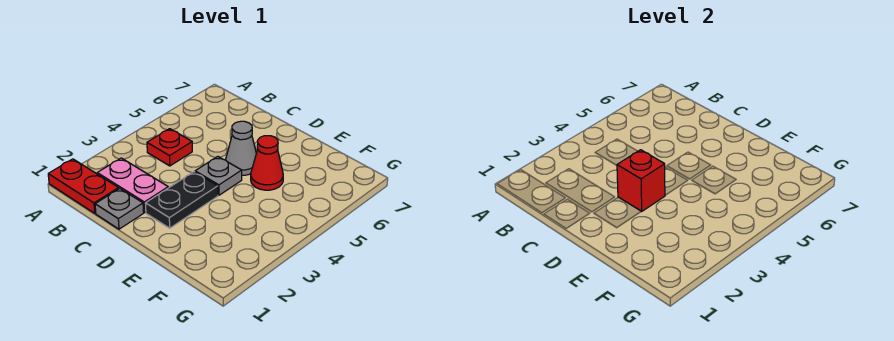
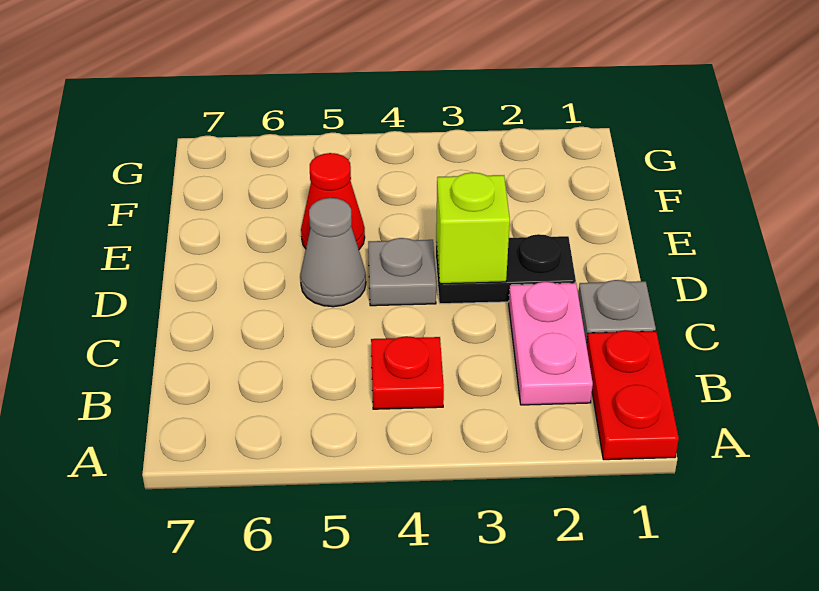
red 1x1 brick [617,150,665,211] -> lime 1x1 brick [436,173,510,284]

